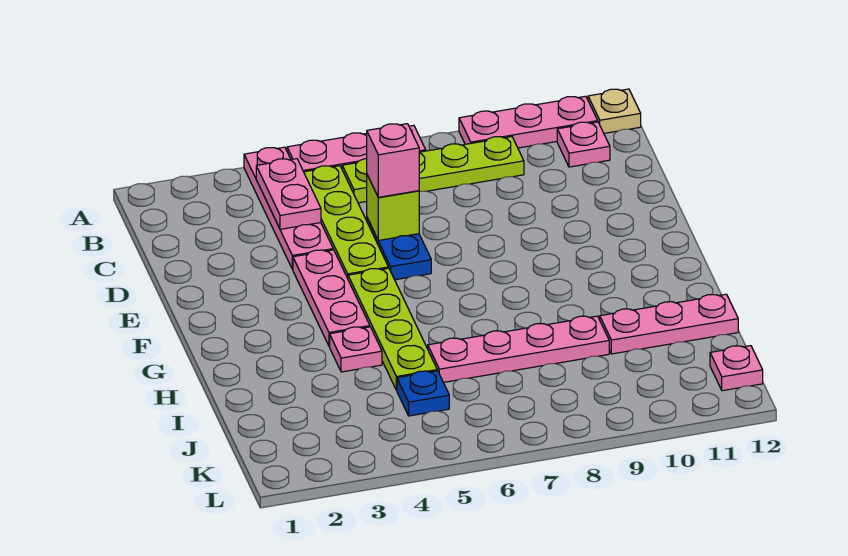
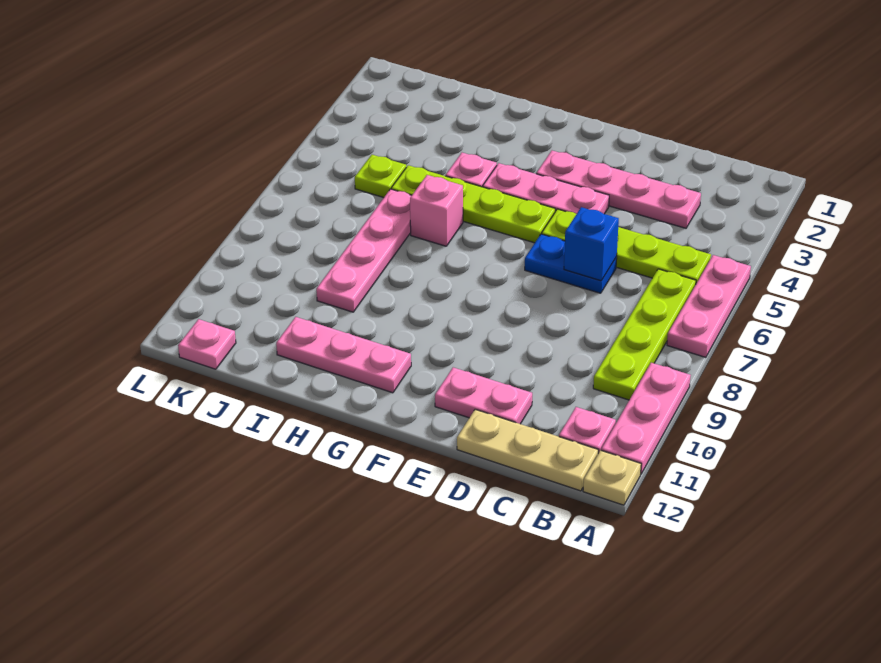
pink 1x4 plate [244,147,333,269] -> pink 1x4 plate moved to [536,151,701,228]
pink 1x2 plate [256,159,321,229] -> pink 1x2 plate moved to [435,367,532,424]
none -> tan 1x3 plate [457,409,598,491]
lime 1x1 brick [367,175,419,240] -> blue 1x1 brick [564,207,619,281]
pink 1x1 brick [367,124,419,197] -> pink 1x1 brick moved to [410,175,463,246]
pink 1x3 plate [600,294,738,354] -> pink 1x3 plate turned to [276,317,411,393]
blue 1x1 plate [397,371,449,416] -> lime 1x1 plate [355,155,406,198]

